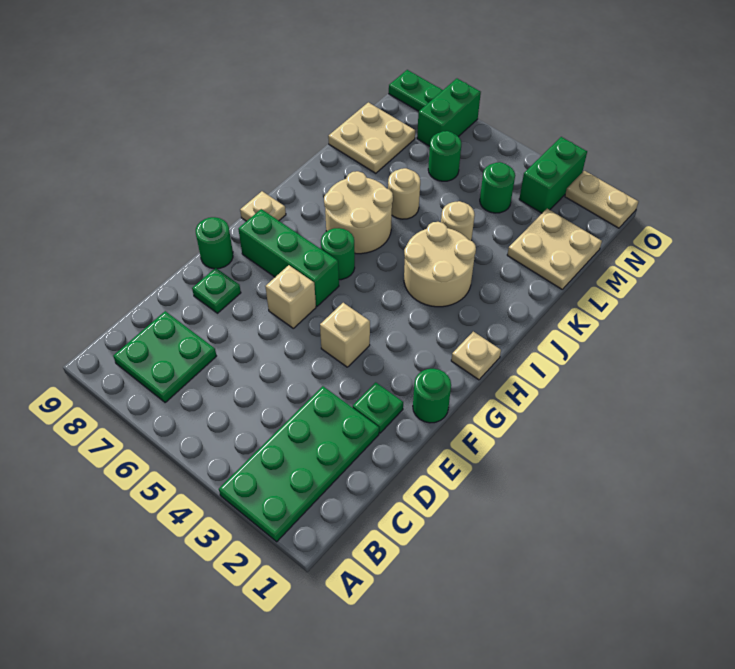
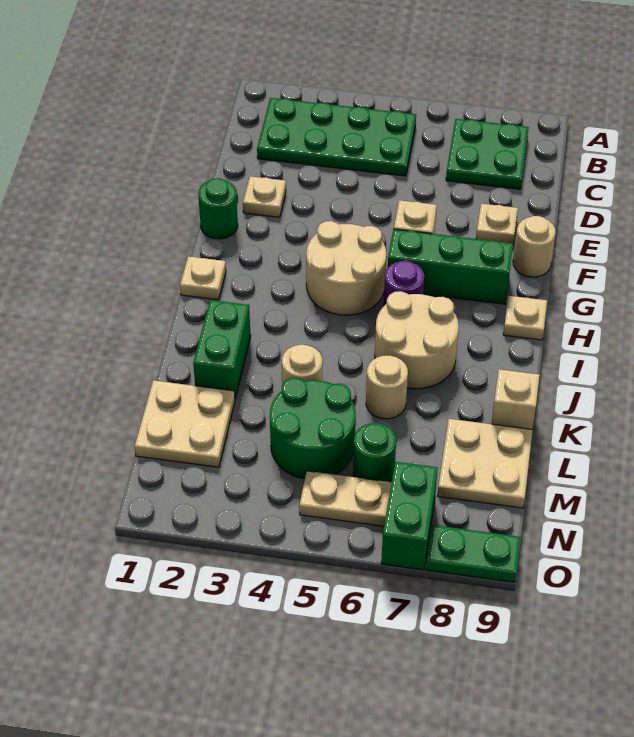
green 2x4 plate [219,386,379,542] -> green 2x4 plate turned to [257,98,416,176]
green 1x1 plate [353,382,403,433] -> tan 1x1 plate [243,176,286,217]
green 1x1 plate [192,268,241,313] -> tan 1x1 plate [476,204,518,243]
tan 1x1 brick [320,303,370,367] -> tan 1x1 brick moved to [492,369,540,430]
green 1x1 round brick [196,217,233,269] -> tan 1x1 round brick [513,216,556,277]
green 1x1 round brick [321,228,355,280] -> purple 1x1 round brick [384,261,424,305]
tan 2x2 round brick [404,222,476,307] -> tan 2x2 round brick moved to [306,221,386,315]
green 1x1 round brick [480,162,515,213] -> green 2x2 round brick [270,378,356,479]
green 1x2 brick [519,137,587,213] -> green 1x2 brick moved to [193,300,251,399]
tan 1x2 plate [565,171,638,228] -> tan 1x2 plate moved to [299,471,392,526]

